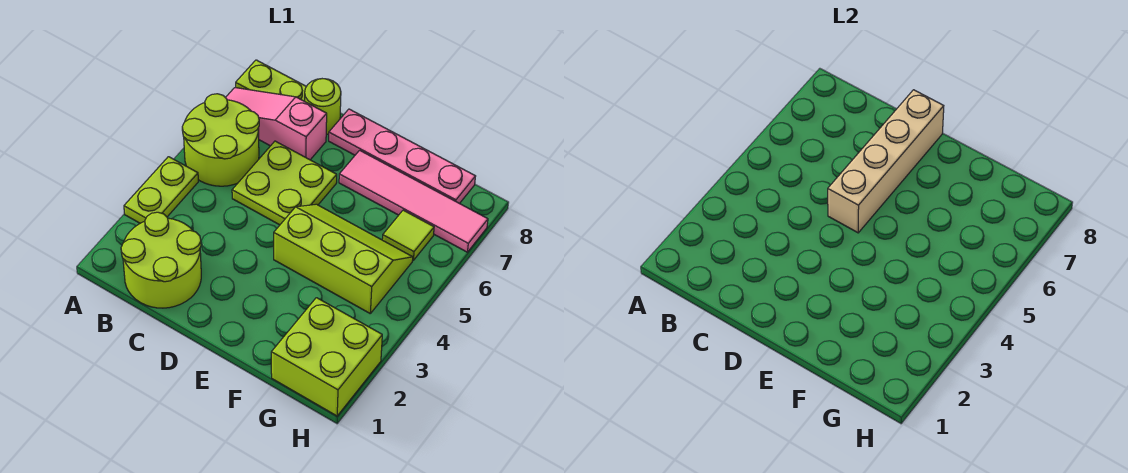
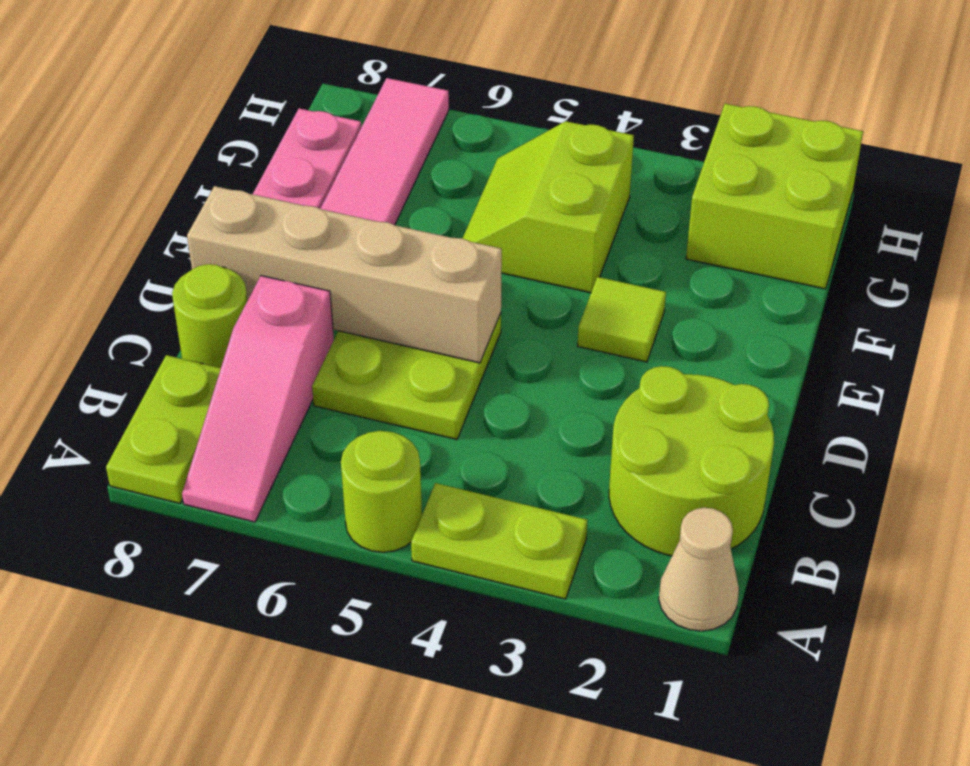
none -> tan 1x1 cone [659,508,739,631]
lime 2x2 round brick [182,94,259,186] -> lime 1x1 round brick [341,431,422,552]
lime 2x3 slope [274,204,413,313] -> lime 2x2 slope [463,121,634,293]
lime 1x1 tile [382,210,434,260] -> lime 1x1 tile moved to [578,277,666,362]

